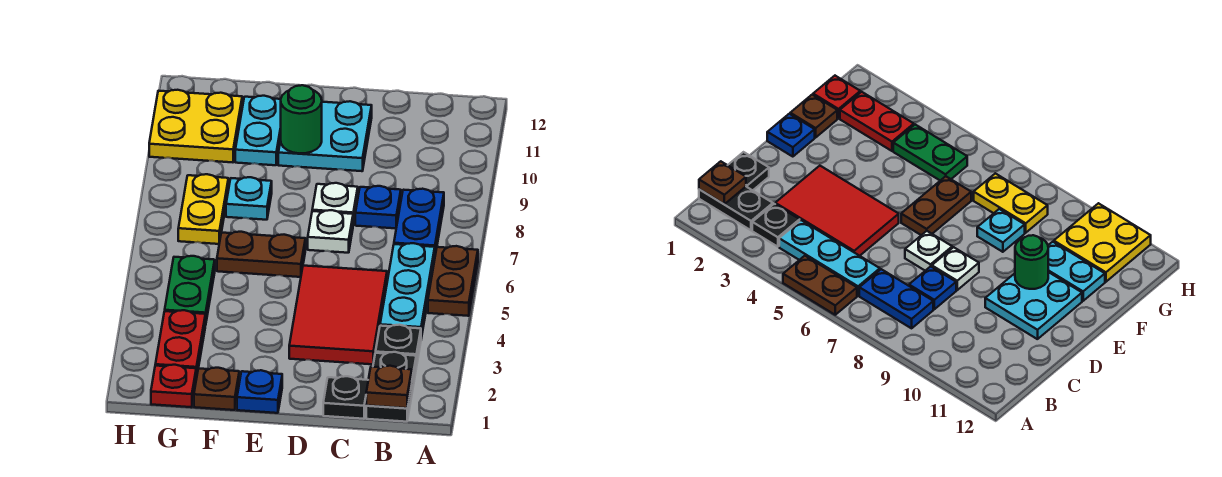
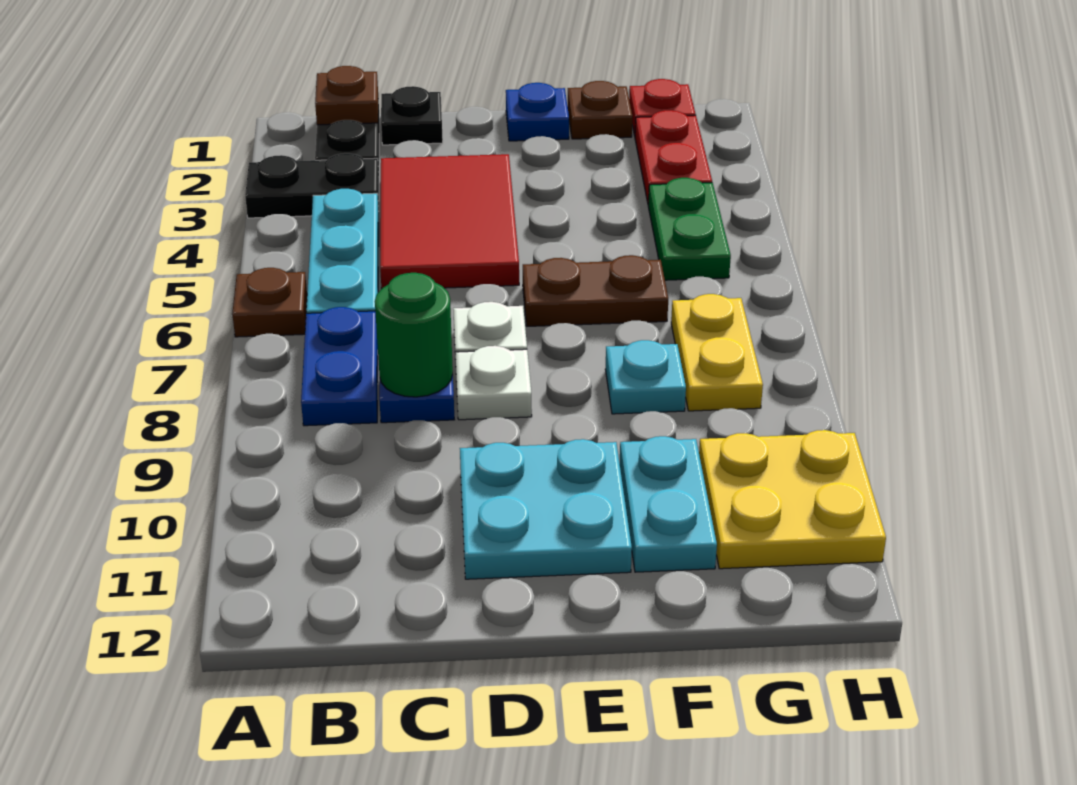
brown 1x2 plate [428,246,478,316] -> brown 1x1 plate [232,268,307,337]
black 1x1 plate [376,325,421,367] -> black 1x2 plate [245,153,379,218]
green 1x1 round brick [281,85,322,153] -> green 1x1 round brick moved to [375,273,453,397]

